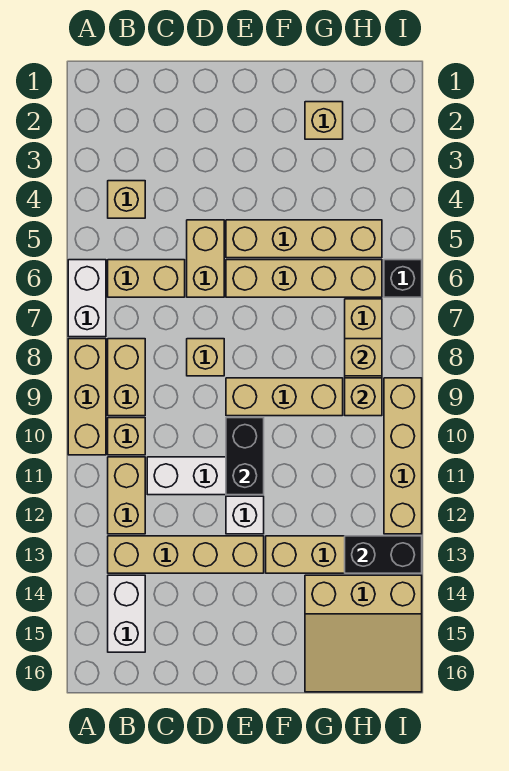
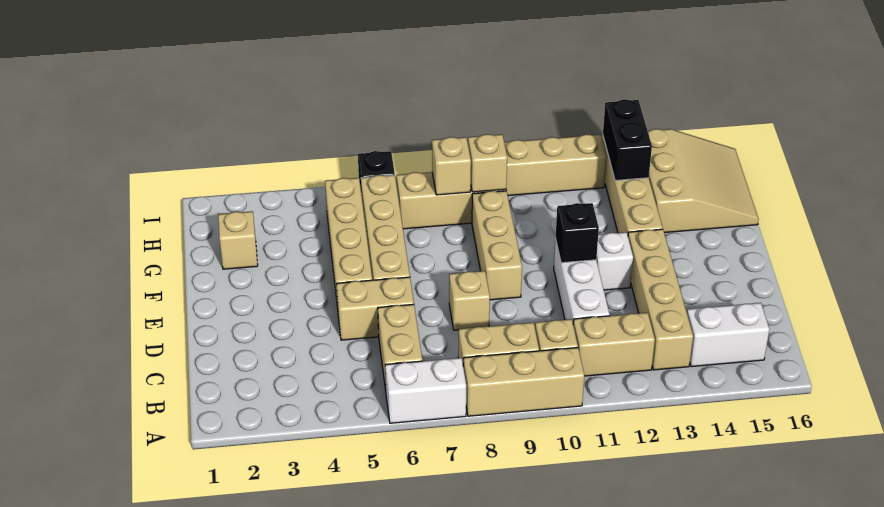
tan 1x1 brick [108,181,145,218] -> none
black 1x2 brick [226,418,264,495] -> black 1x1 brick [555,203,599,263]

